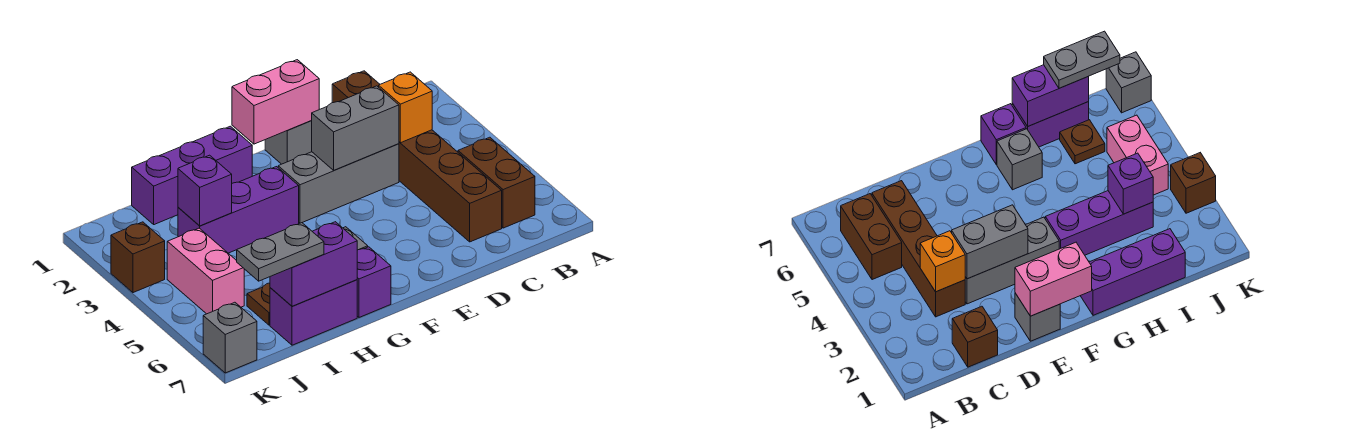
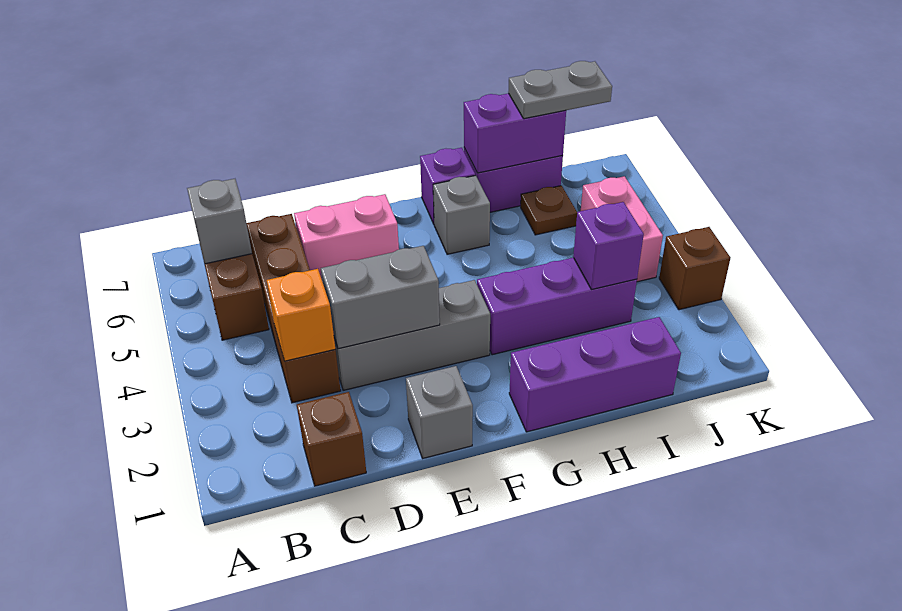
pink 1x2 brick [232,60,319,144] -> pink 1x2 brick moved to [294,194,399,279]
grey 1x1 brick [203,302,257,373] -> grey 1x1 brick moved to [187,179,252,264]

